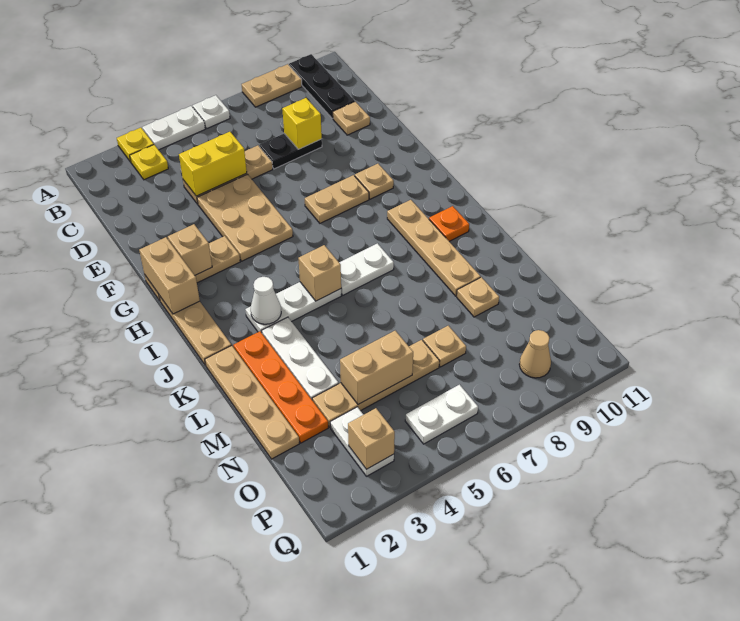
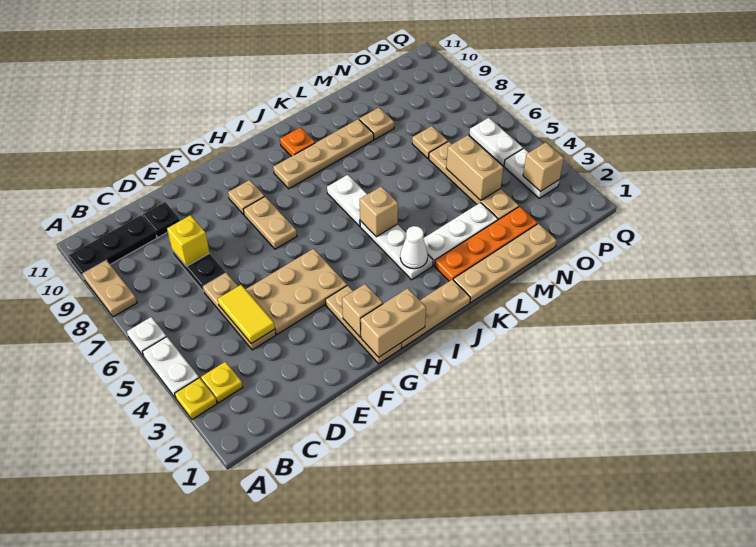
yellow 1x2 brick [179,132,247,196] -> yellow 1x2 tile [218,285,275,344]
tan 1x1 plate [333,102,370,135] -> black 1x1 plate [143,202,180,237]
white 1x2 plate [330,407,394,476] -> white 1x2 plate turned to [504,149,559,198]
tan 1x1 cone [519,330,551,378] -> none

